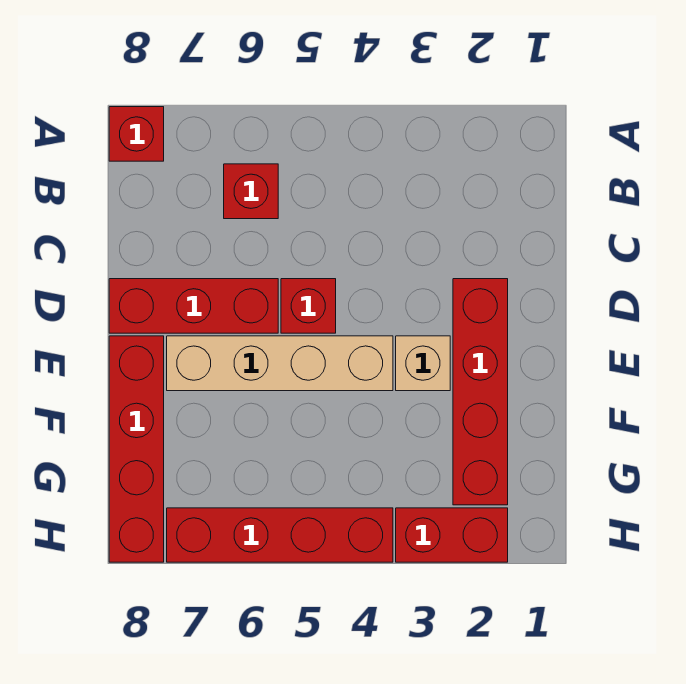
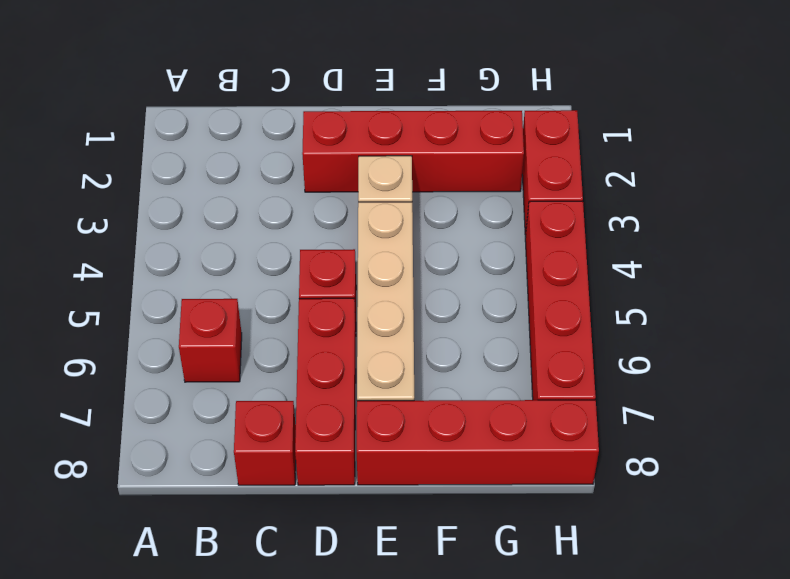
red 1x1 brick [109,107,164,161] -> red 1x1 brick moved to [234,401,296,485]

